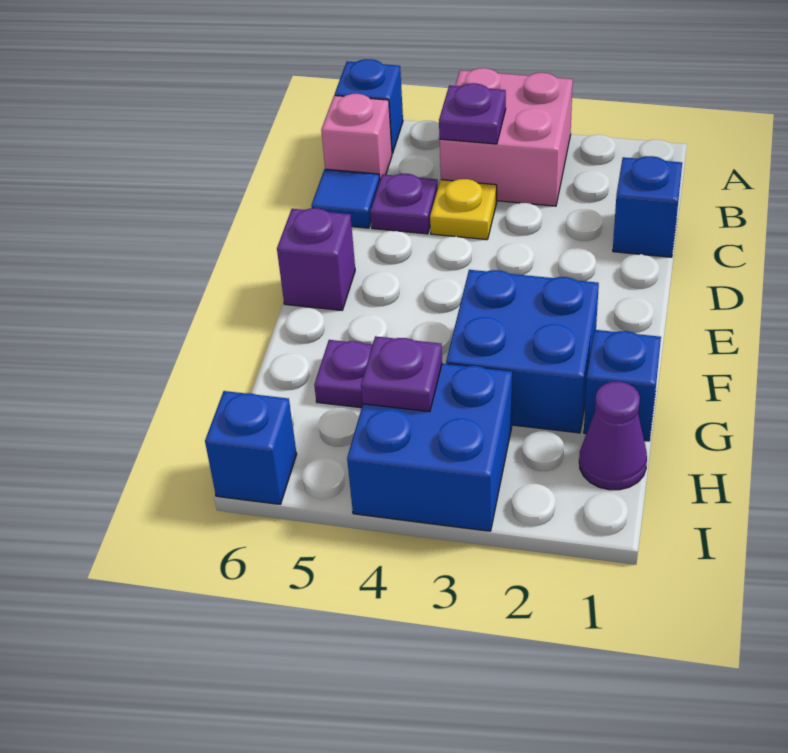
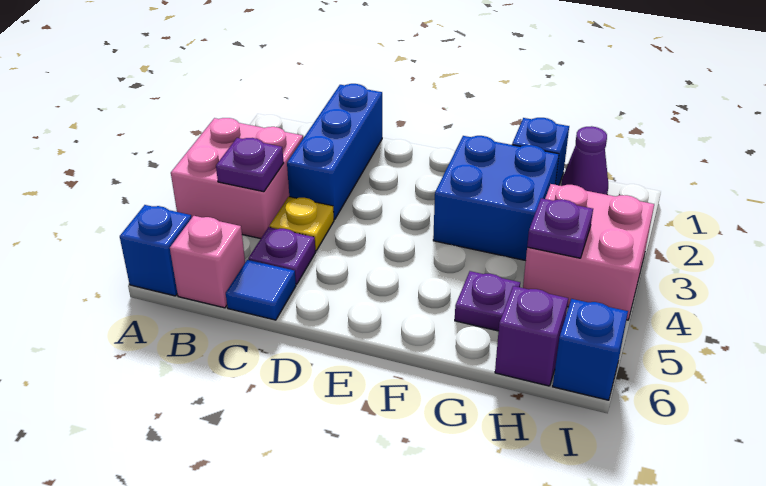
blue 1x1 brick [613,156,682,257] -> blue 1x3 brick [287,84,382,220]
purple 1x1 brick [277,208,355,310] -> purple 1x1 brick moved to [495,286,568,386]
blue 2x2 brick [347,363,512,531] -> pink 2x2 brick [523,184,654,320]

